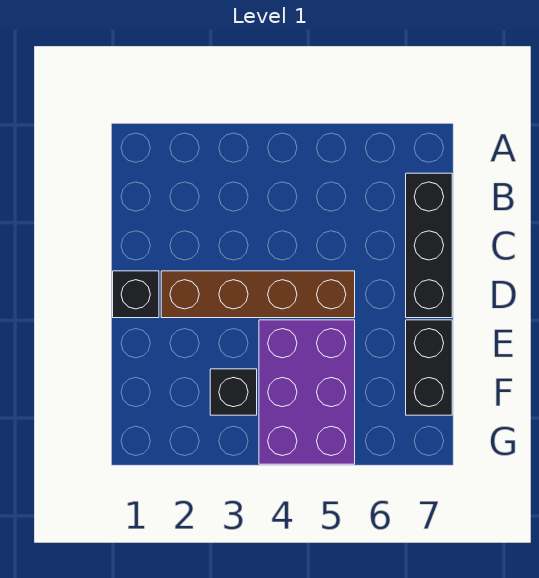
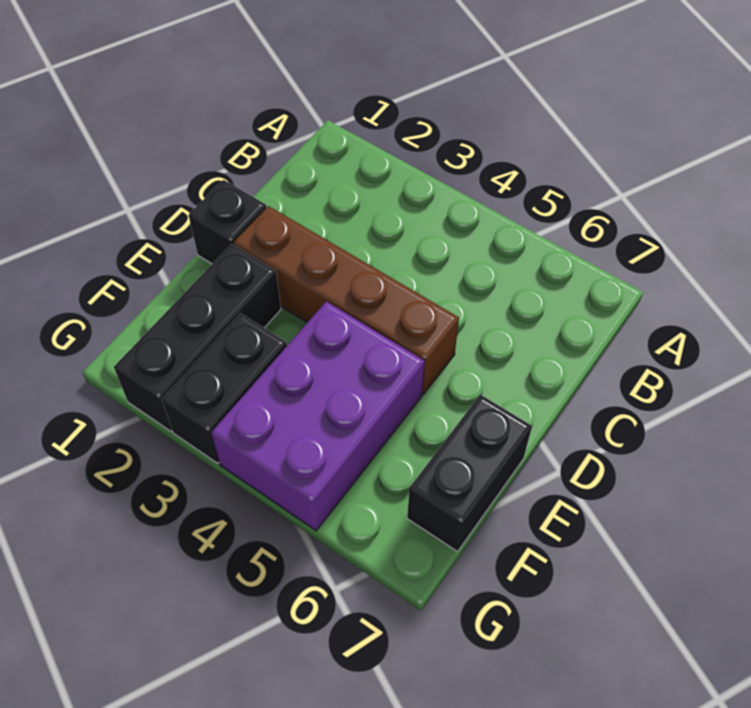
black 1x3 brick [406,173,452,318] -> black 1x3 brick moved to [114,244,281,431]
black 1x1 brick [210,369,257,415] -> black 1x2 brick [162,313,287,463]

